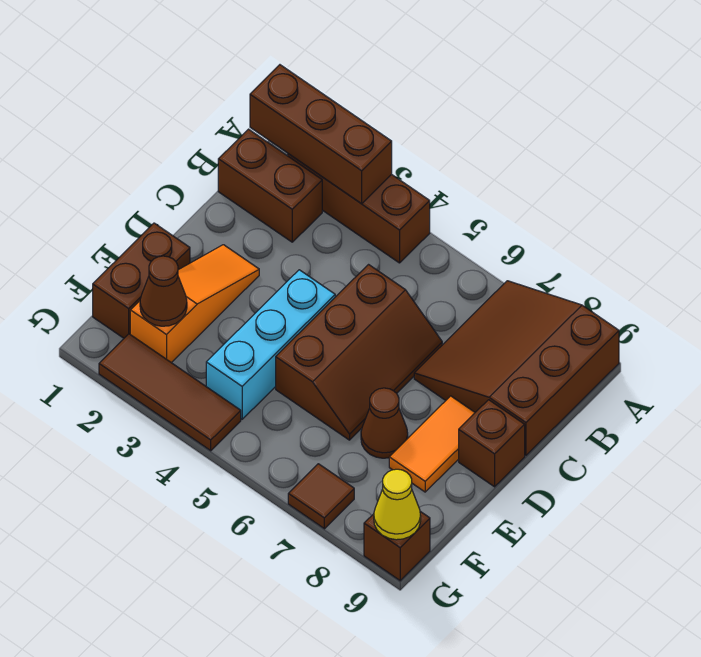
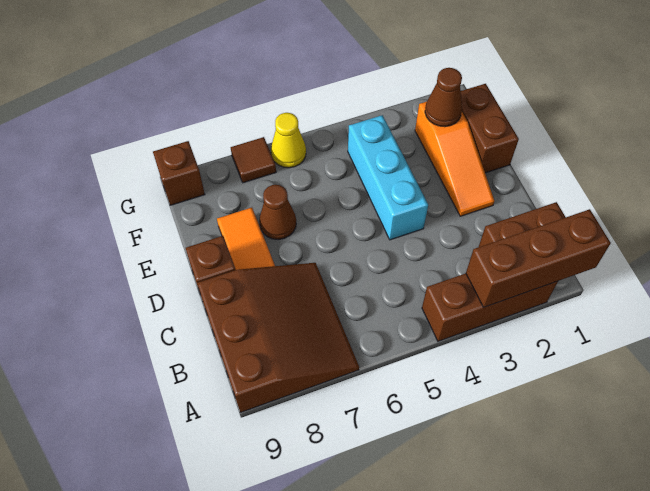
brown 2x3 slope [276,265,442,440] -> none
brown 1x3 tile [99,334,241,451] -> none
yellow 1x1 cone [374,469,421,540] -> yellow 1x1 cone moved to [271,113,306,168]

